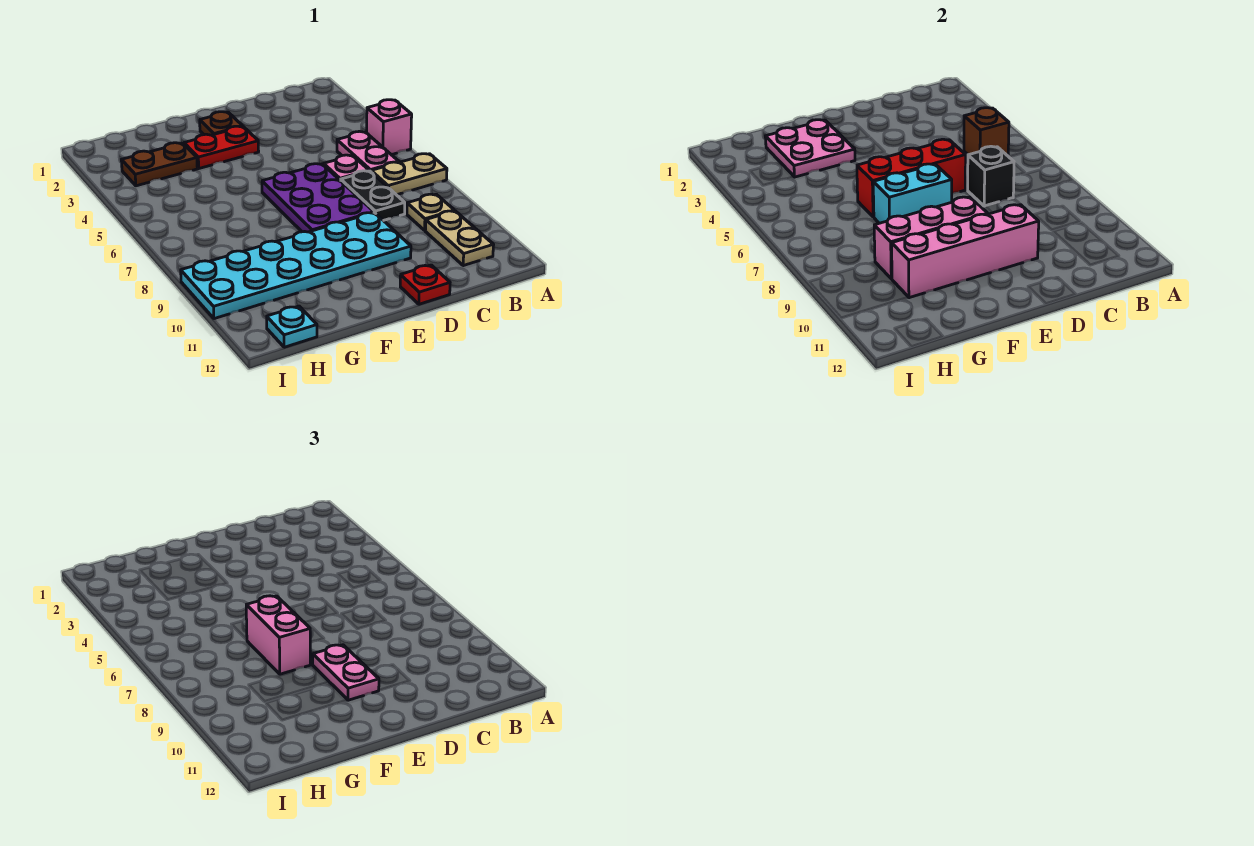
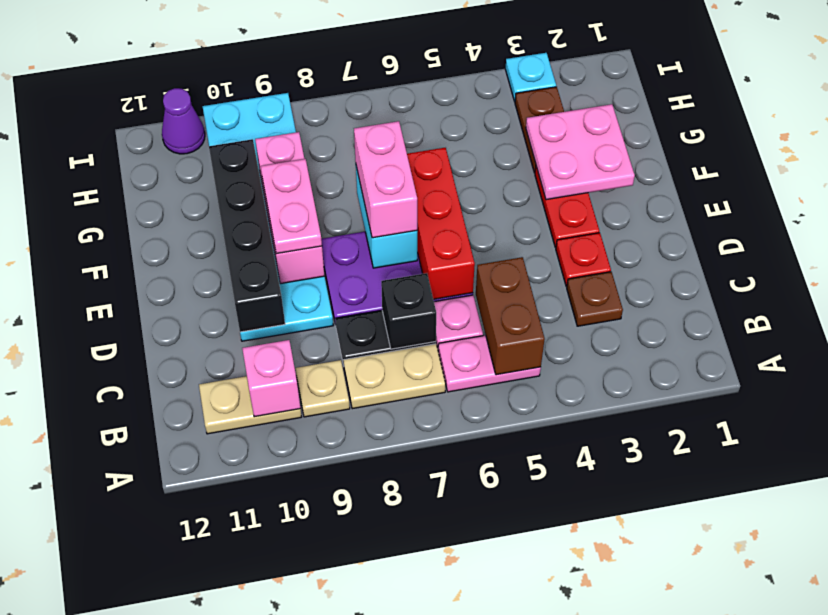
pink 1x1 brick [367,100,412,155] -> pink 1x1 brick moved to [242,340,300,417]
tan 1x2 plate [371,154,447,195] -> tan 1x2 plate turned to [343,344,445,409]
brown 1x1 brick [964,108,1009,156] -> brown 1x2 brick [476,257,545,375]
pink 1x4 brick [892,205,1039,298] -> black 1x4 brick [209,139,285,332]
red 1x1 plate [400,265,450,304] -> red 1x1 plate moved to [556,233,611,286]
brown 1x1 plate [200,112,243,135] -> brown 1x1 plate moved to [567,272,623,326]
pink 1x2 plate [313,645,379,700] -> pink 1x2 plate turned to [261,159,322,254]
pink 1x2 brick [246,596,310,674] -> pink 1x2 brick turned to [354,121,417,238]
cyan 1x1 plate [267,306,317,347] -> cyan 1x1 plate moved to [505,53,556,102]
none -> purple 1x1 cone [162,88,205,154]

